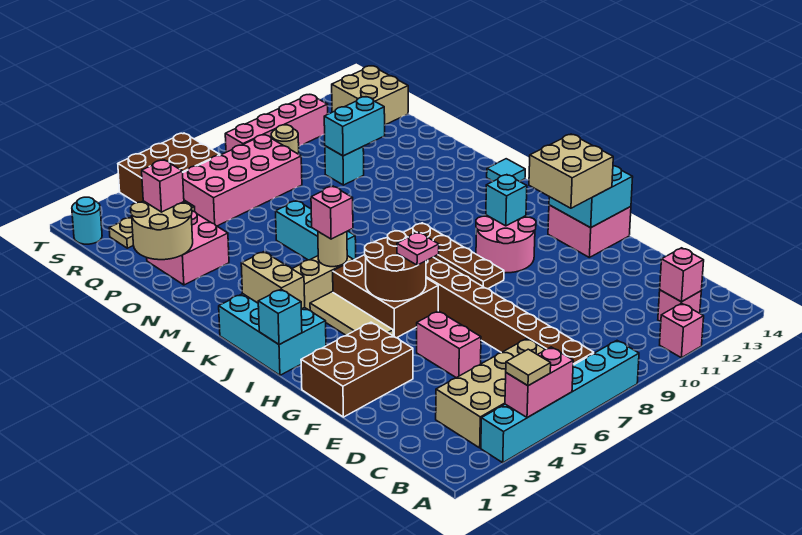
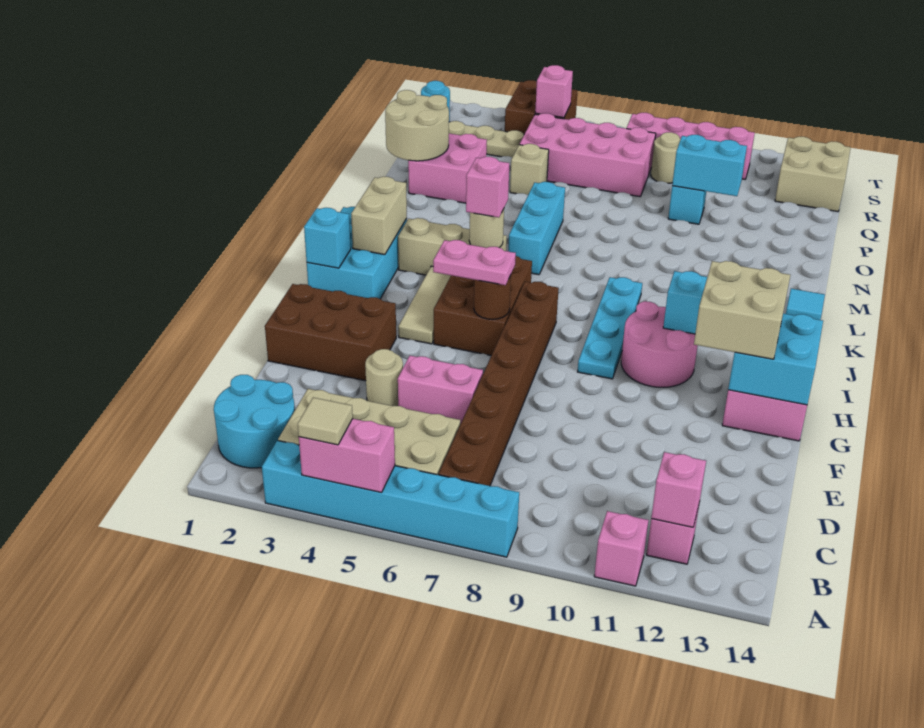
none -> cyan 2x2 round brick [214,375,295,468]
none -> tan 1x1 round brick [365,349,403,406]
pink 1x2 brick [417,311,481,378] -> pink 1x2 brick turned to [398,356,483,424]
brown 2x2 round brick [365,231,426,301] -> brown 1x1 round brick [474,275,511,319]
pink 1x1 plate [397,232,439,265] -> pink 1x2 plate [433,240,516,285]
brown 1x4 plate [403,223,504,289] -> cyan 1x4 plate [578,277,642,379]
pink 1x1 brick [142,160,184,212] -> pink 1x1 brick moved to [535,65,573,118]
none -> tan 1x1 brick [510,144,549,195]
brown 2x3 brick [118,133,220,203] -> brown 2x2 brick [505,80,578,134]

